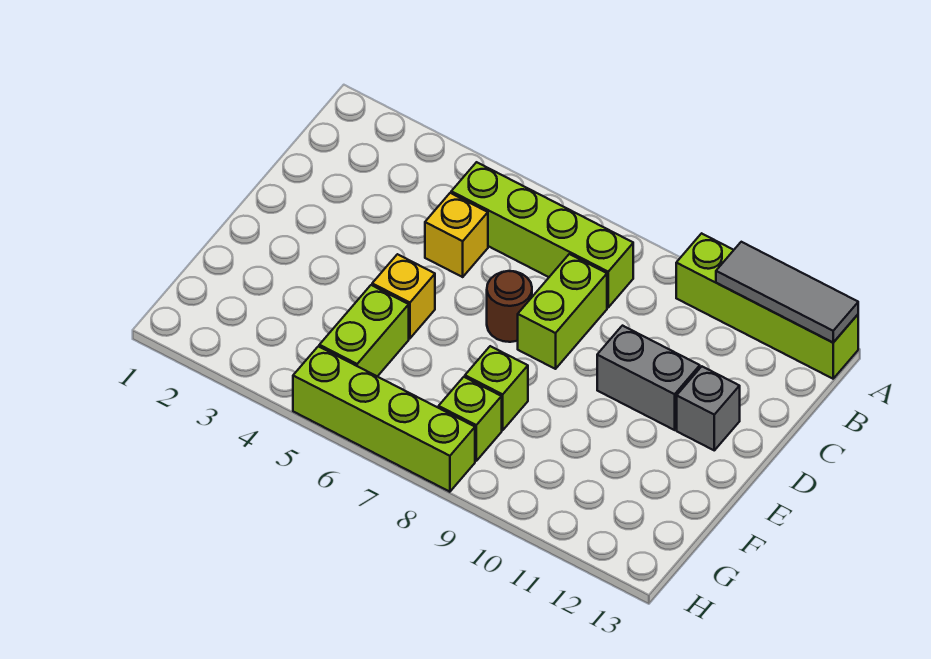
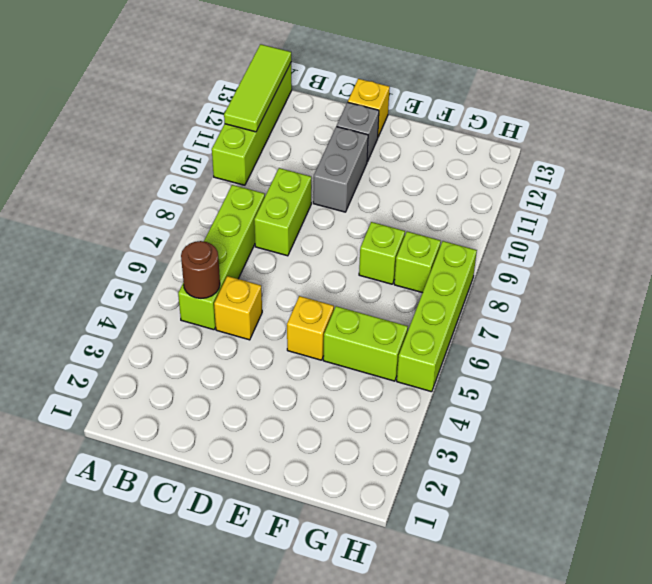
grey 1x3 tile [716,242,858,342] -> lime 1x3 tile [224,44,291,132]
lime 1x2 brick [518,254,607,369] -> lime 1x2 brick turned to [254,168,311,256]
brown 1x1 round brick [487,271,532,342] -> brown 1x1 round brick moved to [181,241,220,298]
none -> yellow 1x1 brick [348,79,390,136]

